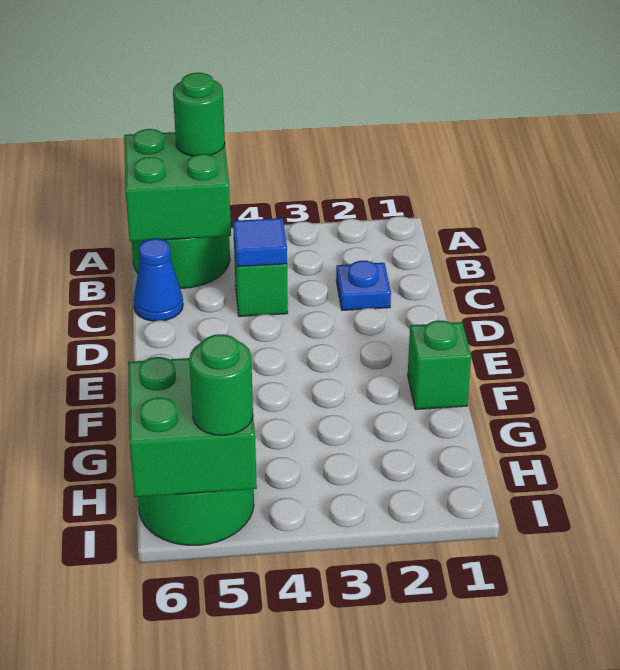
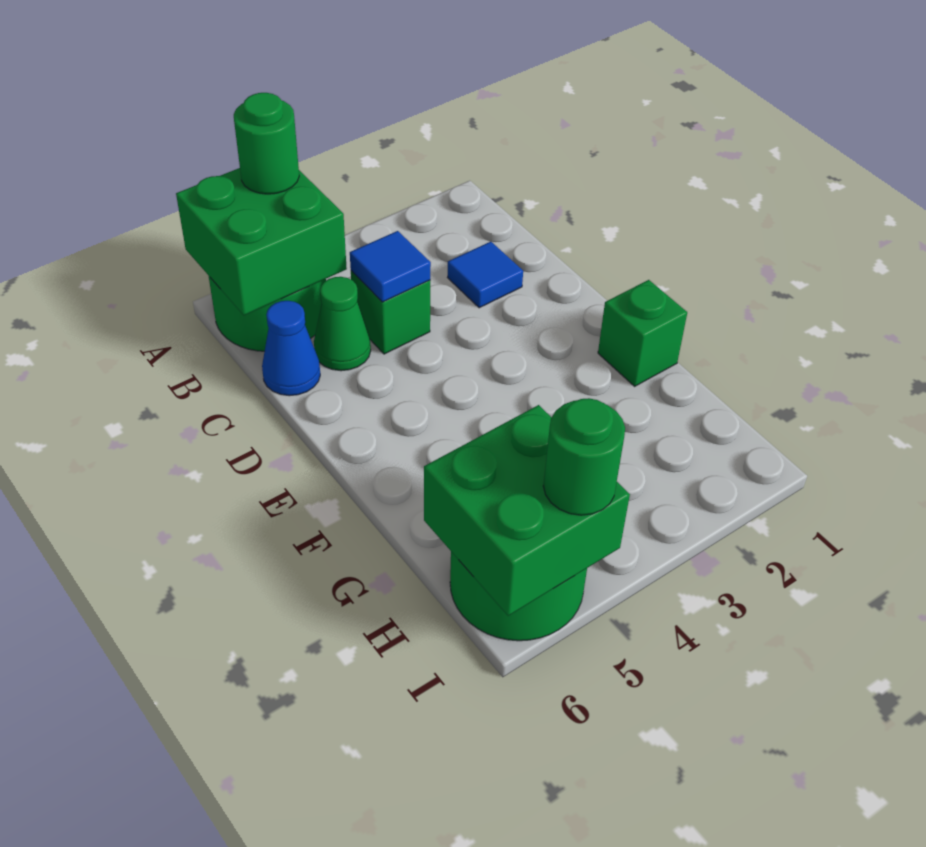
blue 1x1 plate [336,261,391,310] -> blue 1x1 tile [448,241,523,308]
none -> green 1x1 cone [314,277,371,371]

